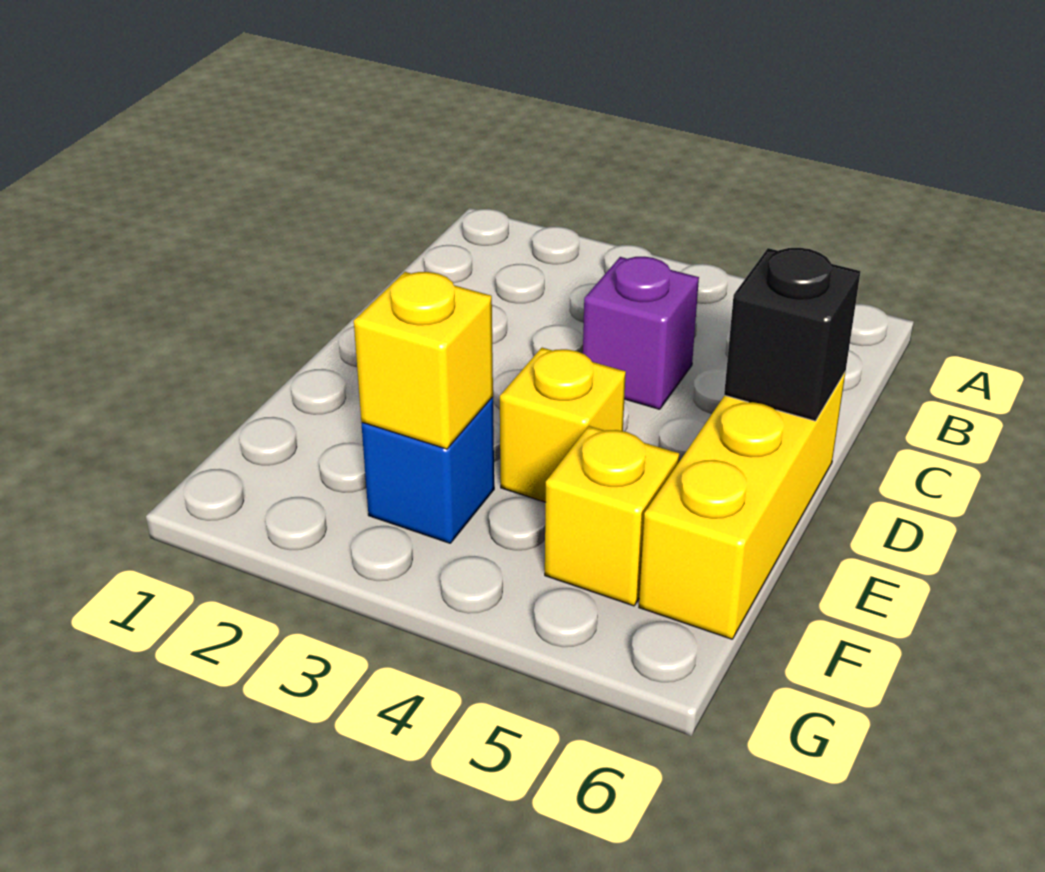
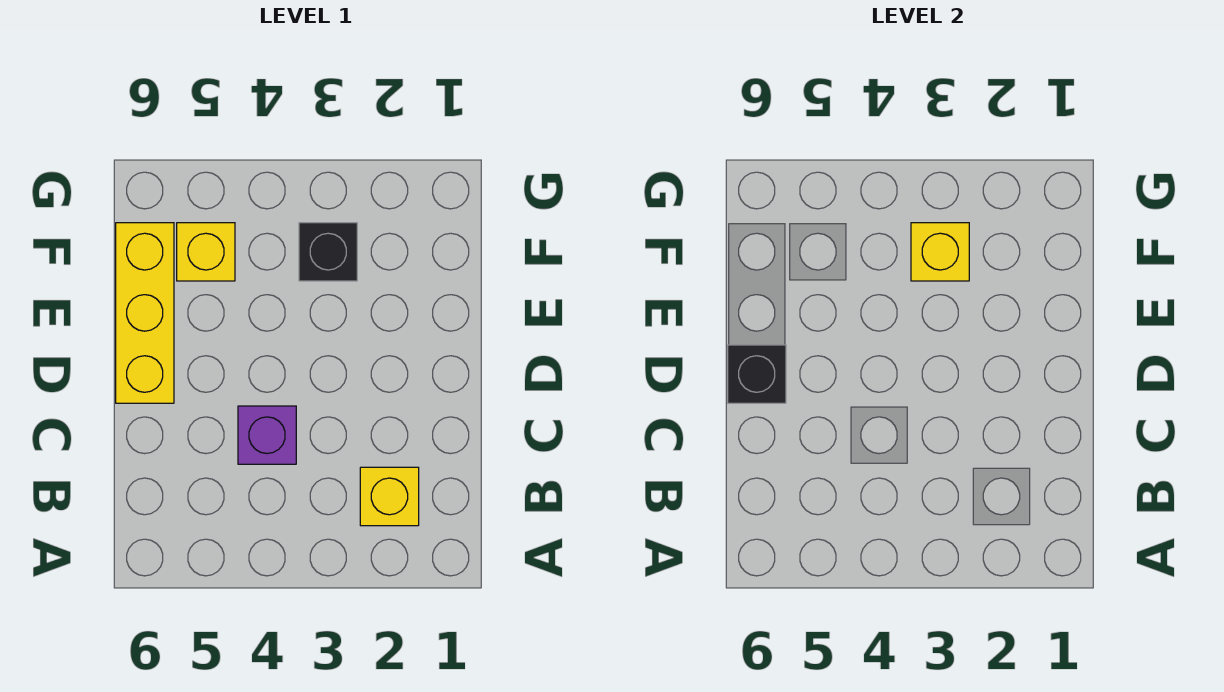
yellow 1x1 brick [500,348,626,502] -> yellow 1x1 brick moved to [360,467,419,526]
blue 1x1 brick [361,397,494,543] -> black 1x1 brick [299,223,357,281]

